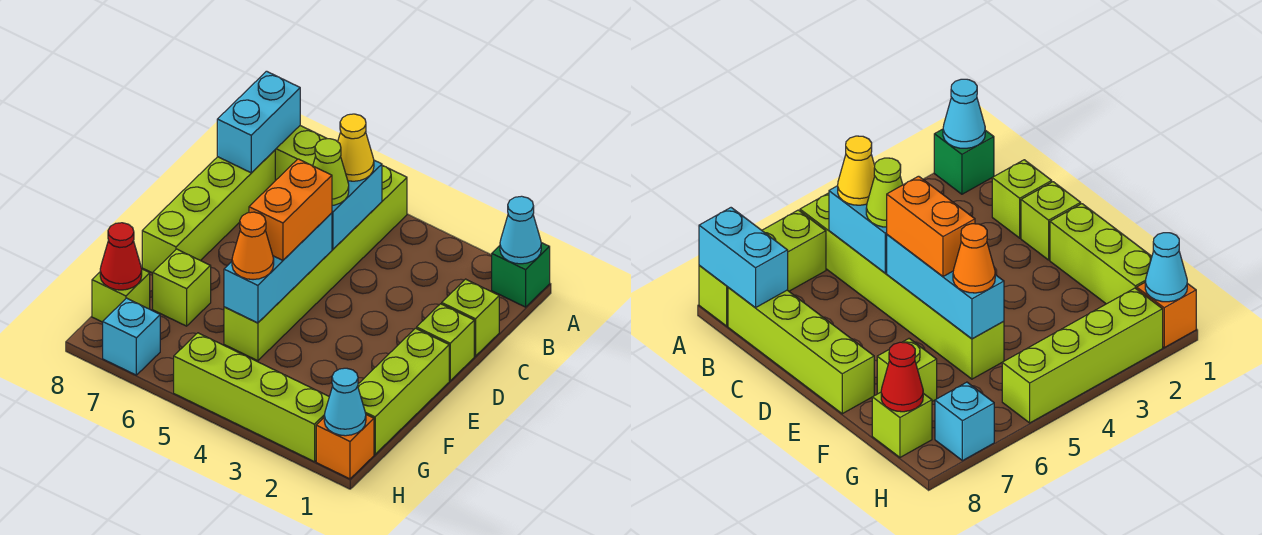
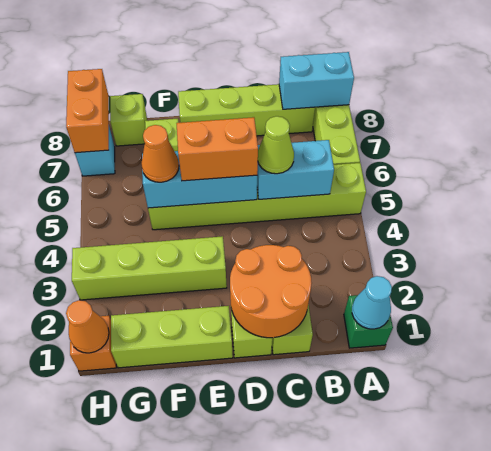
yellow 1x1 cone [338,114,374,181] -> none
none -> orange 2x2 round brick [230,245,312,338]
red 1x1 cone [100,223,142,290] -> none
cyan 1x1 cone [324,368,366,436] -> orange 1x1 cone [66,300,109,353]
lime 1x4 brick [174,333,329,462] -> lime 1x4 brick turned to [72,236,227,300]
none -> orange 1x2 brick [66,69,109,153]

